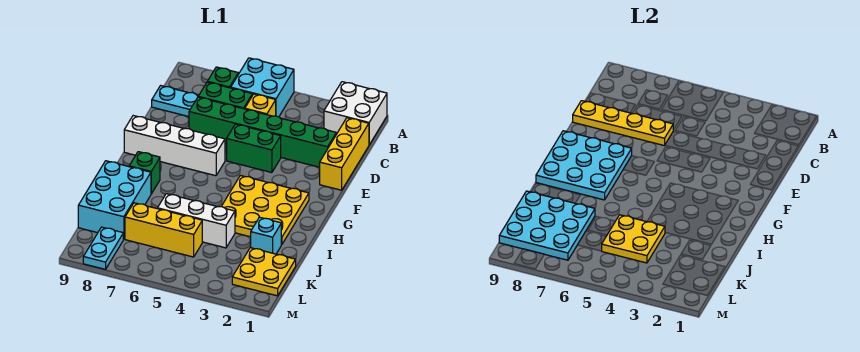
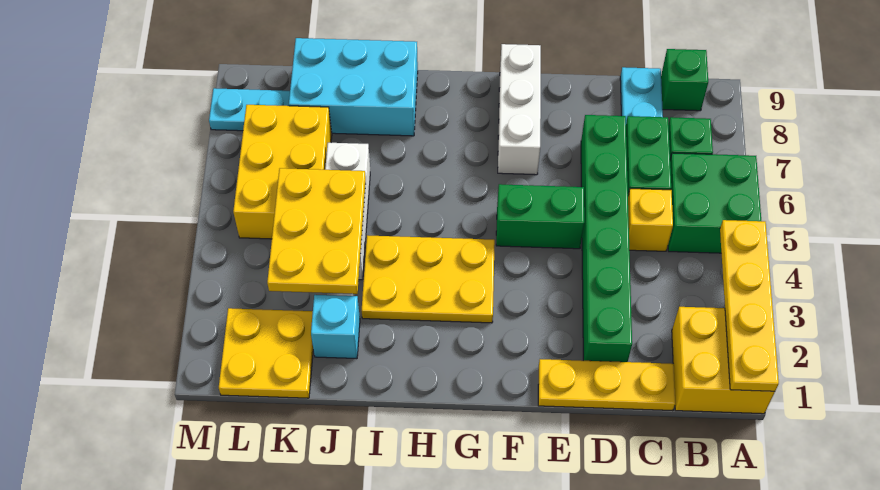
white 2x2 brick [324,82,387,145] -> yellow 2x2 brick [672,307,775,414]
cyan 2x2 brick [231,58,294,117] -> green 2x2 brick [668,153,761,253]
yellow 1x3 brick [320,118,369,190] -> yellow 1x3 plate [538,359,675,411]
yellow 1x4 plate [573,101,673,146] -> yellow 1x4 plate moved to [720,220,779,391]
green 1x2 brick [227,124,281,173] -> green 1x2 brick turned to [496,184,584,249]
white 1x4 brick [124,116,225,176] -> white 1x3 brick [498,44,541,175]
cyan 3x3 plate [536,131,632,200] -> none
yellow 3x3 plate [221,175,309,245] -> yellow 2x3 plate [362,235,495,323]
green 1x1 brick [129,152,160,194] -> green 1x1 brick moved to [661,49,708,111]
yellow 2x2 plate [602,215,665,263] -> yellow 2x3 plate [267,168,366,294]
cyan 3x3 plate [499,191,595,260] -> none
yellow 1x3 brick [125,203,202,257] -> yellow 2x3 brick [233,105,332,239]

